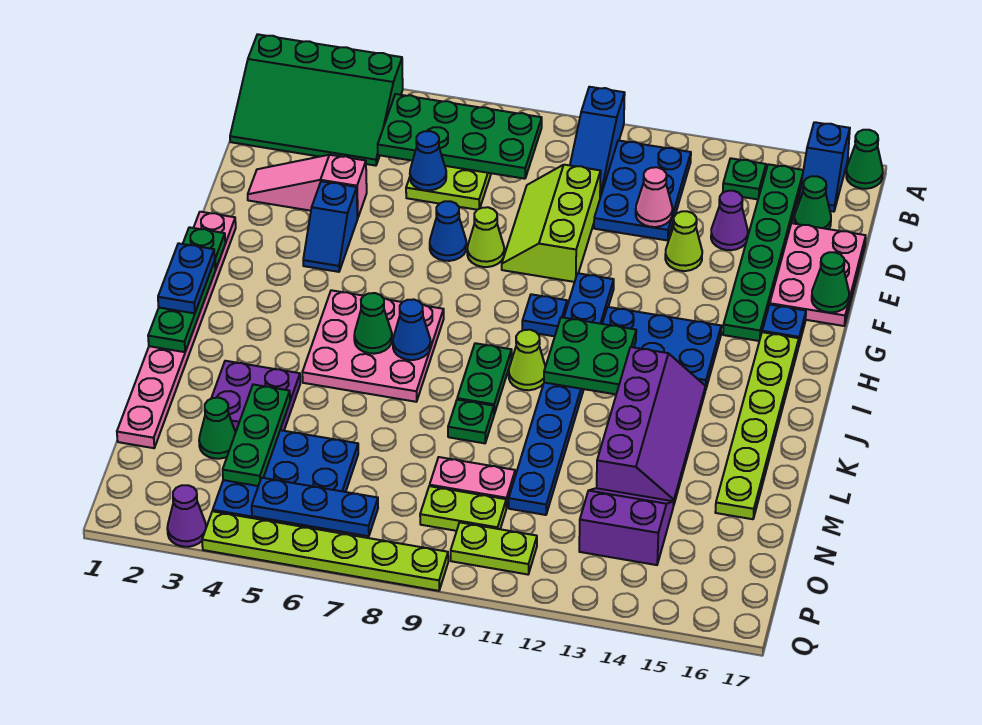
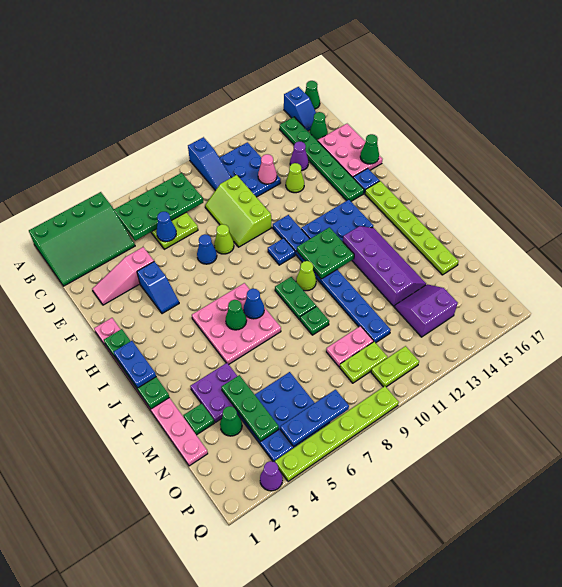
green 1x1 plate [723,158,766,199] -> green 1x1 plate moved to [184,403,214,435]

